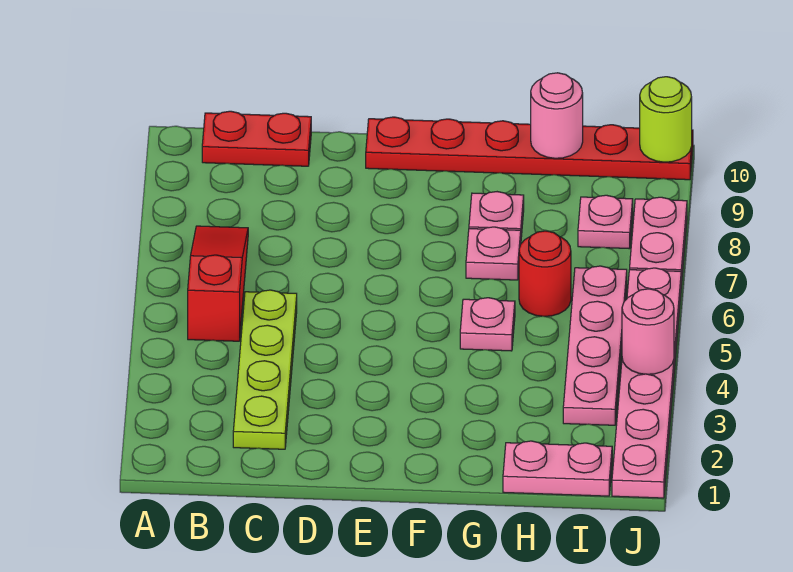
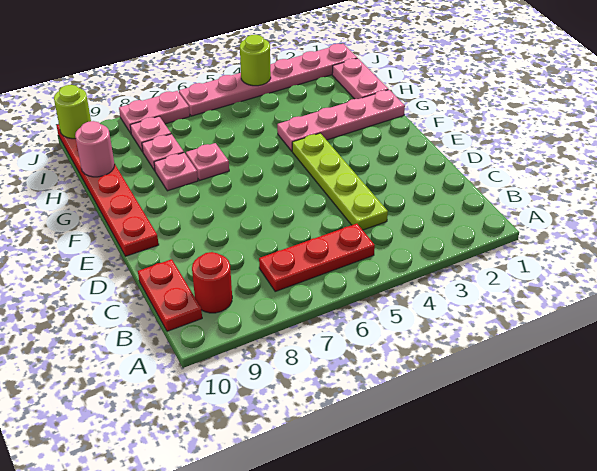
red 1x3 slope [188,226,248,341] -> red 1x3 plate [259,224,375,291]
lime 1x4 plate [233,290,297,449] -> lime 1x4 plate turned to [292,133,388,230]
pink 1x1 plate [460,298,515,351] -> pink 1x1 plate moved to [142,134,184,171]
red 1x1 round brick [519,231,571,316] -> red 1x1 round brick moved to [192,252,232,313]
pink 1x4 plate [563,266,627,425] -> pink 1x4 plate moved to [277,90,405,151]
pink 1x1 round brick [622,289,674,374] -> lime 1x1 round brick [240,35,271,86]

